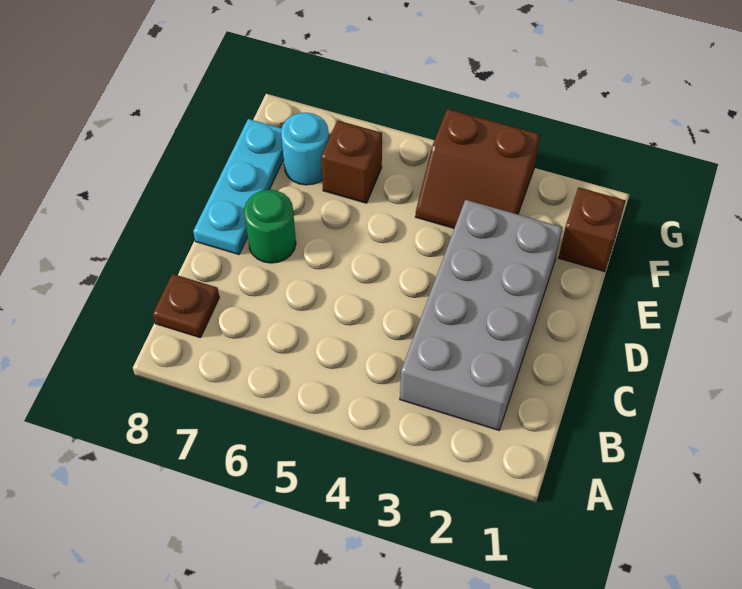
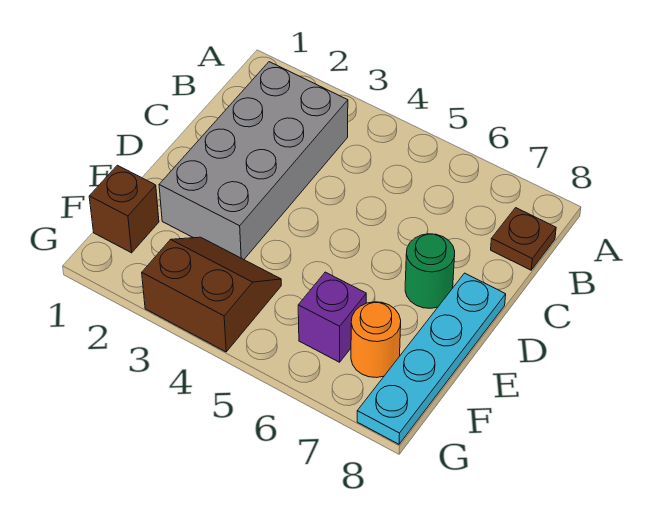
cyan 1x3 plate [193,119,284,254] -> cyan 1x4 plate [357,273,506,444]
brown 1x1 brick [321,121,382,203] -> purple 1x1 brick [298,272,366,362]
cyan 1x1 round brick [281,113,329,185] -> orange 1x1 round brick [351,302,401,378]

